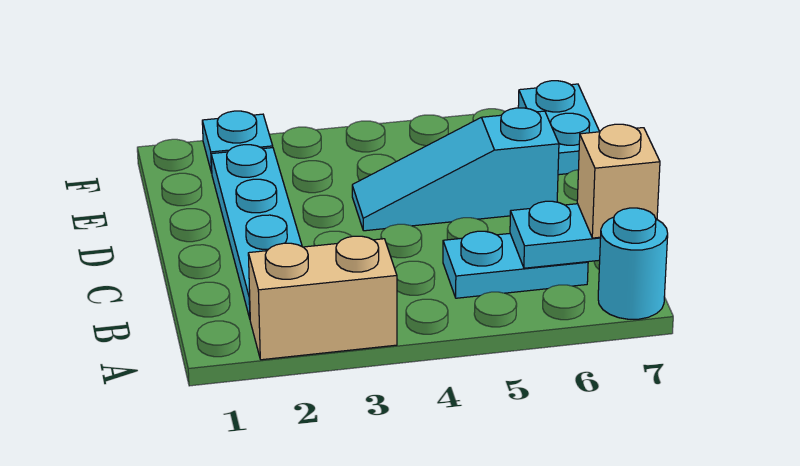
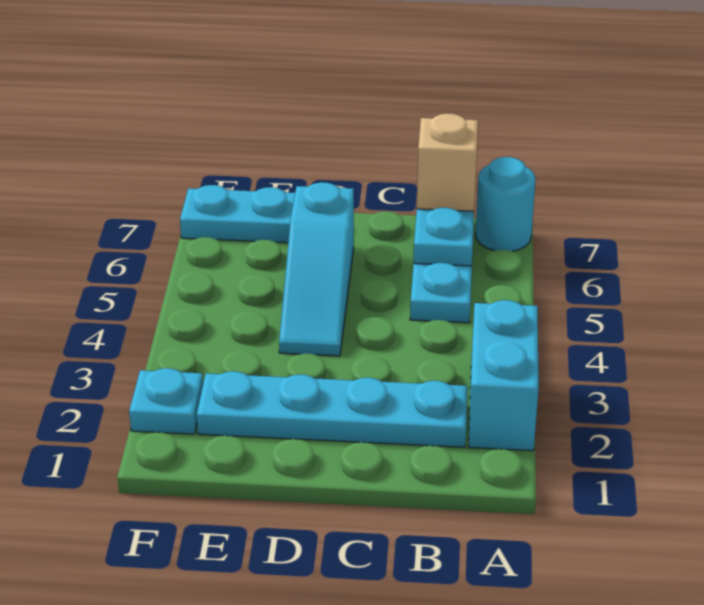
tan 1x2 brick [248,236,397,360] -> cyan 1x2 brick [469,300,539,451]

